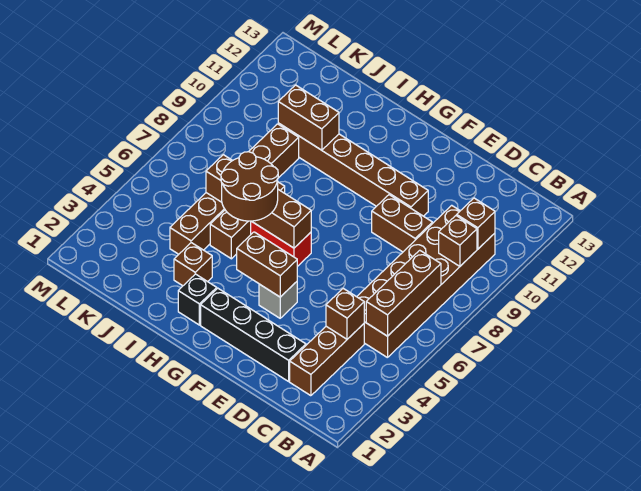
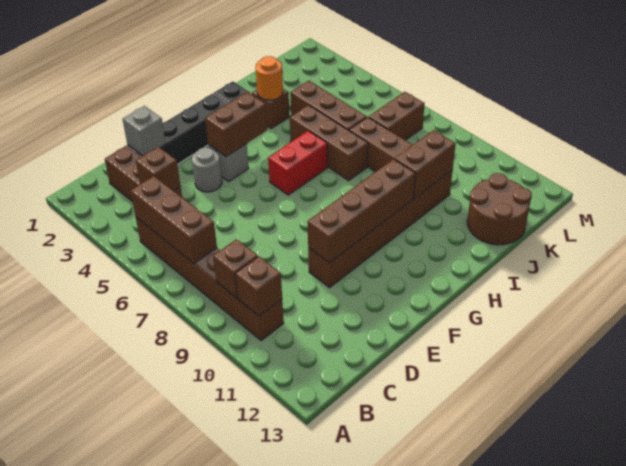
brown 2x6 brick [357,205,495,358] -> brown 1x6 brick [136,218,284,340]
none -> grey 1x1 brick [123,106,166,156]
brown 1x2 brick [372,195,432,252] -> brown 1x2 brick moved to [369,92,425,140]
none -> grey 1x1 round brick [192,148,222,192]
brown 1x4 brick [206,155,311,248] -> brown 1x4 brick moved to [308,159,416,263]
brown 2x2 round brick [221,152,278,221] -> brown 2x2 round brick moved to [467,173,532,245]
none -> orange 1x1 round brick [256,56,283,100]

